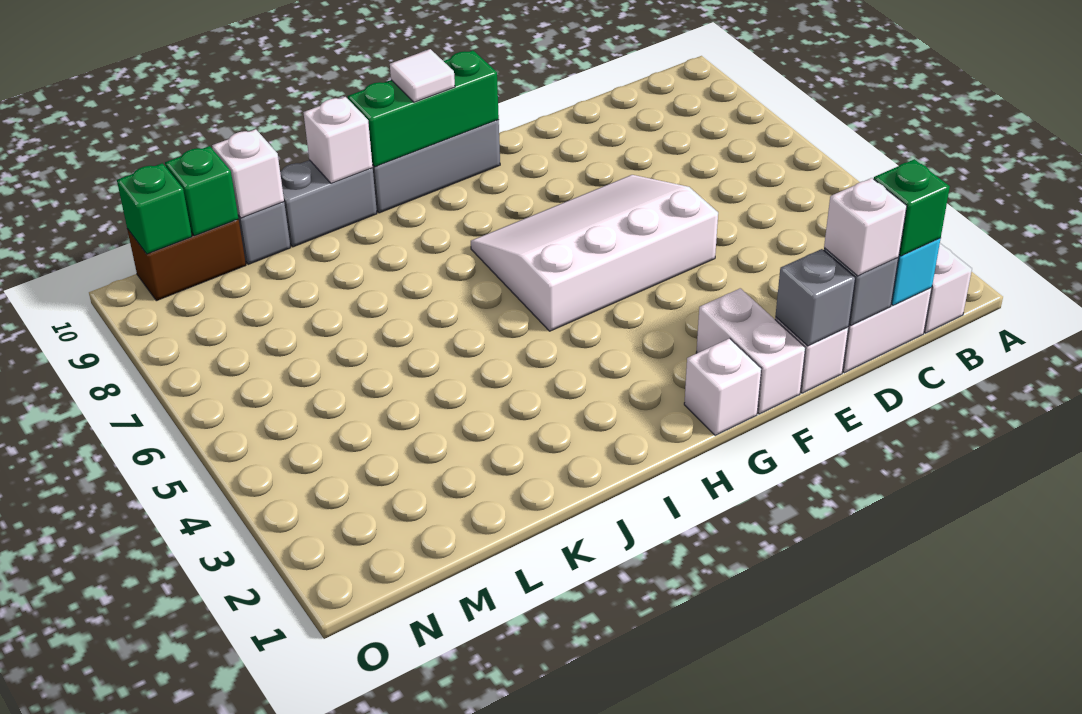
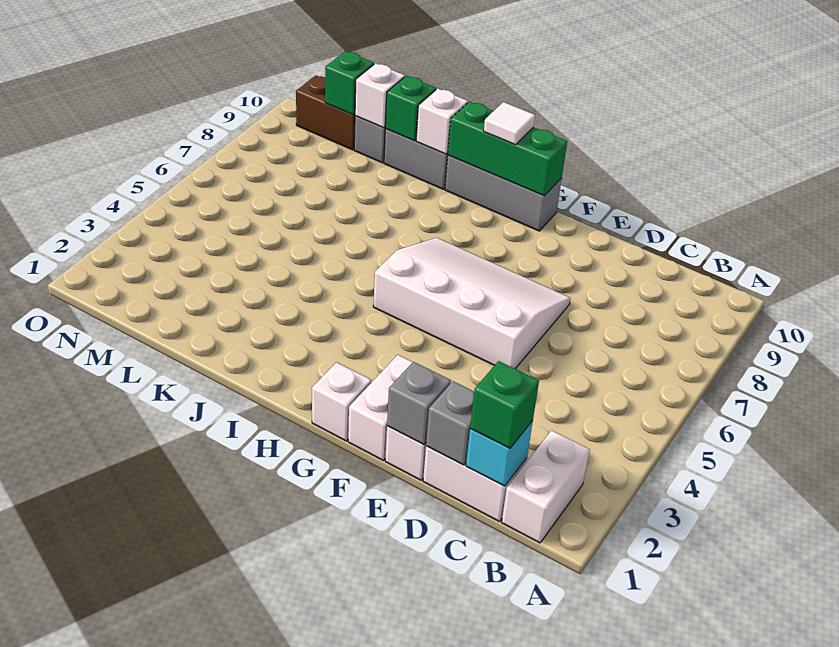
white 1x1 brick [824,178,907,276] -> none
green 1x1 brick [117,163,192,254] -> green 1x1 brick moved to [385,76,436,141]

